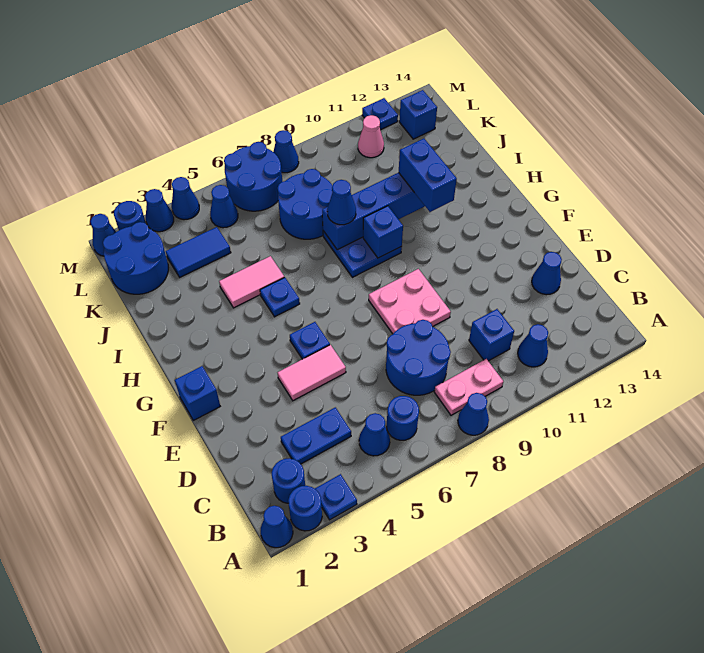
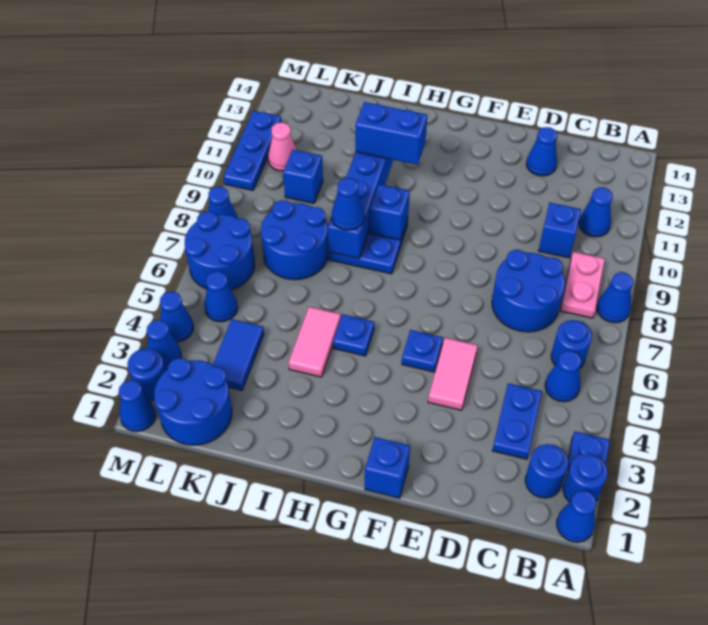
pink 2x2 plate [369,269,451,334] -> none
blue 1x1 brick [399,90,437,139] -> blue 1x1 brick moved to [283,150,323,203]
blue 1x1 plate [362,98,398,130] -> blue 1x3 plate [223,111,281,190]

